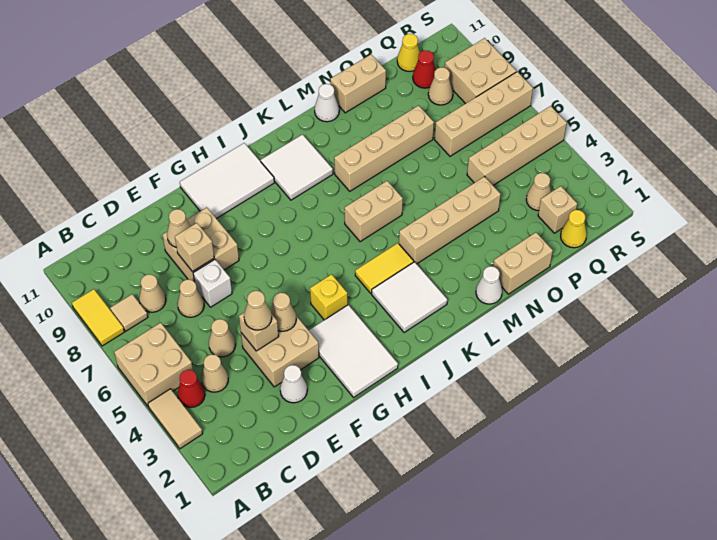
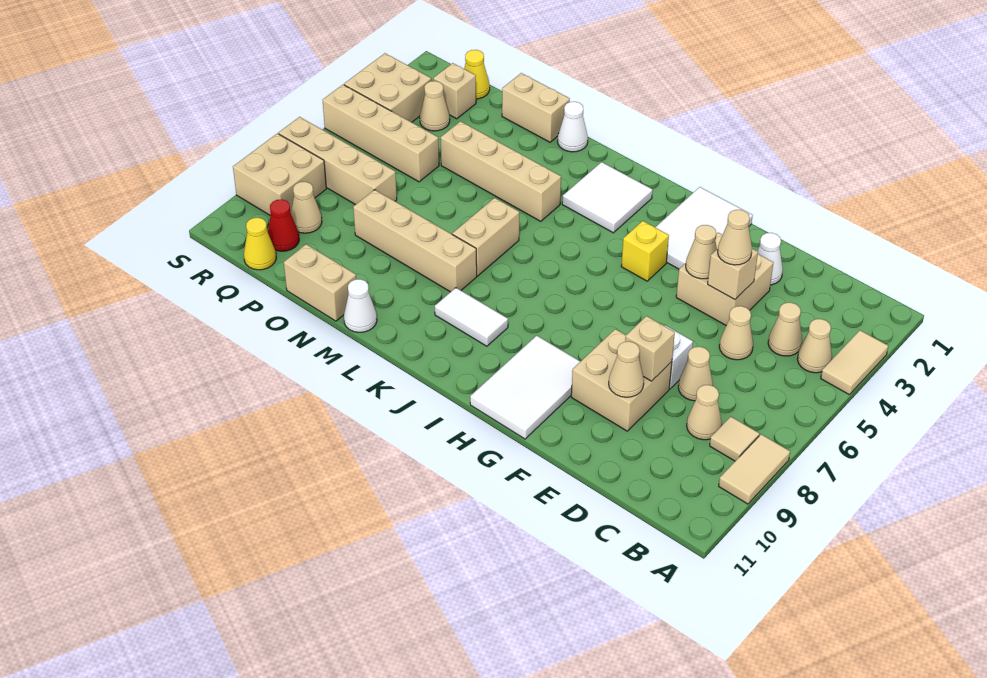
tan 2x2 brick [114,323,193,407] -> tan 2x2 brick moved to [344,53,431,122]
yellow 1x2 tile [72,289,124,346] -> tan 1x2 tile [719,434,790,504]
red 1x1 cone [178,370,205,407] -> tan 1x1 cone [798,319,832,373]
white 2x3 tile [180,143,274,219] -> white 2x3 tile turned to [470,336,581,439]
yellow 1x2 tile [355,243,414,293] -> none
white 2x2 tile [261,135,333,200] -> white 1x2 tile [435,288,508,346]
tan 1x2 brick [345,181,403,242] -> tan 1x2 brick turned to [452,198,519,276]

